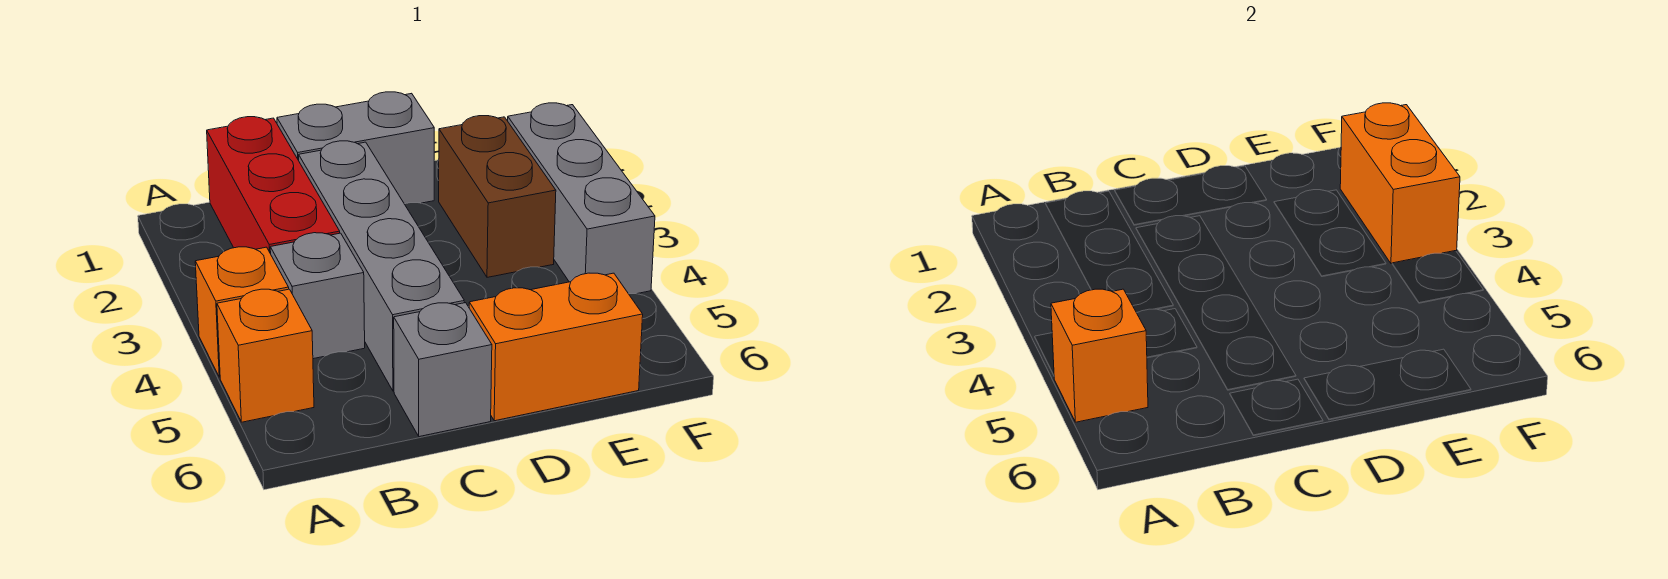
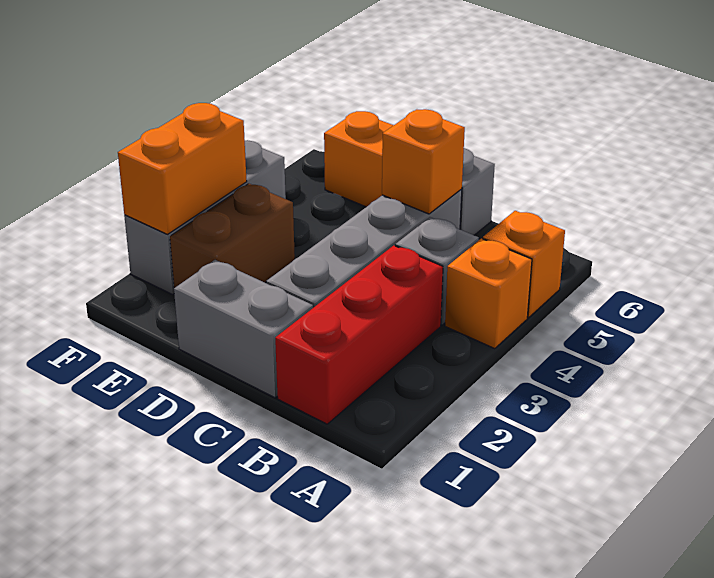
orange 1x1 brick [1051,289,1148,422] -> orange 1x1 brick moved to [382,109,465,214]

